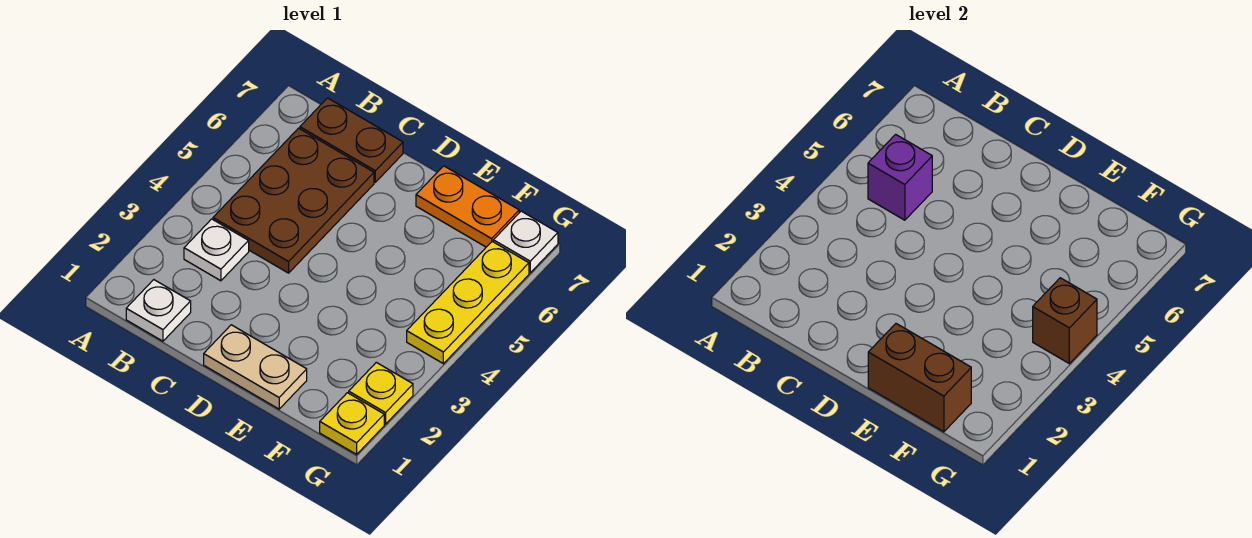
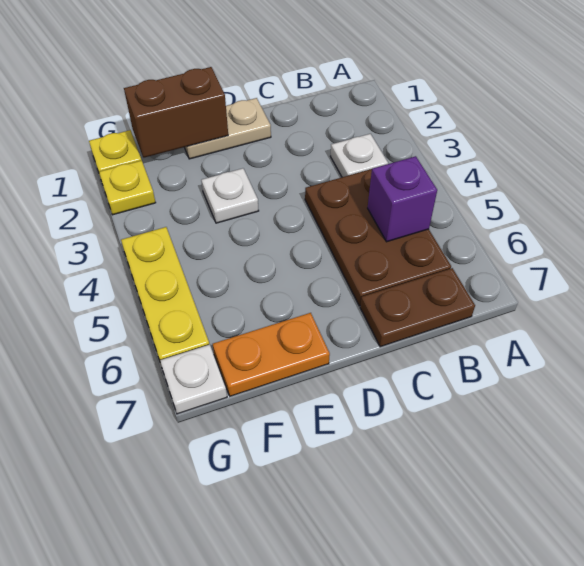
white 1x1 plate [126,280,191,341] -> white 1x1 plate moved to [201,168,259,223]
brown 1x1 brick [1033,278,1097,364] -> none

